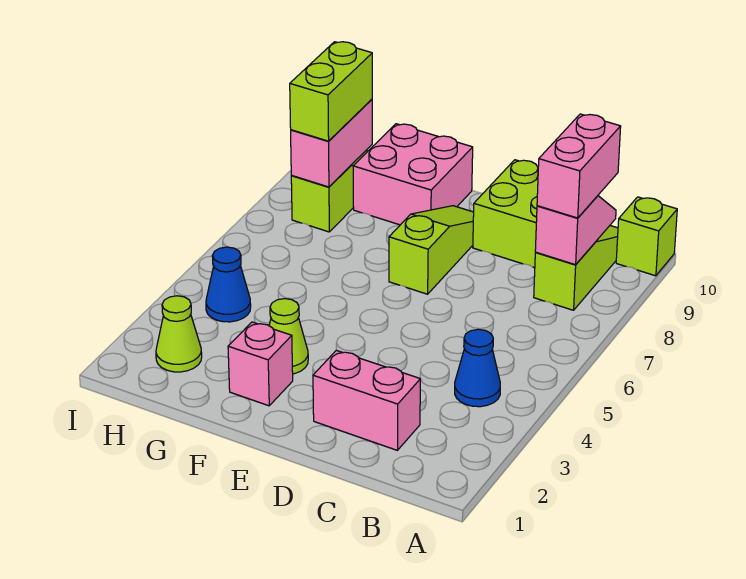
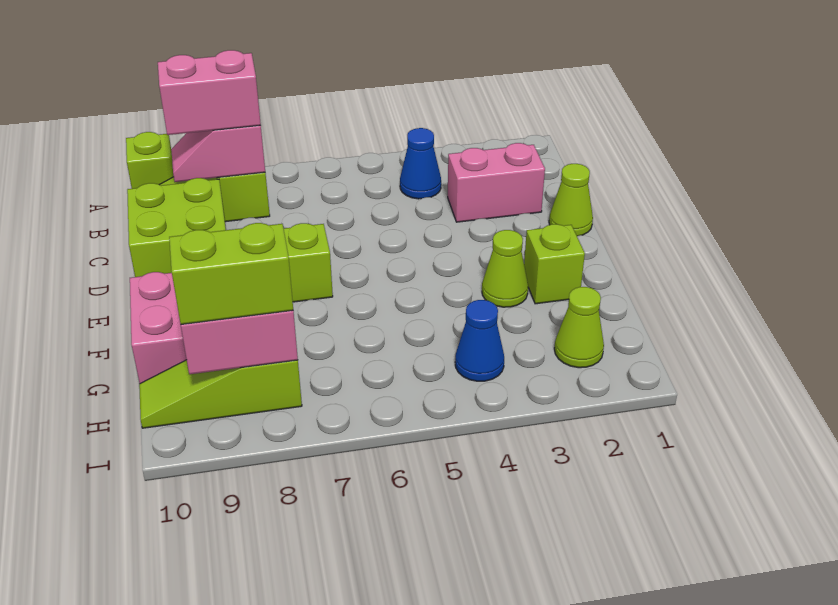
pink 1x2 brick [313,350,420,450] -> pink 1x2 brick turned to [448,143,545,222]
none -> lime 1x1 cone [549,164,593,236]
pink 1x1 brick [228,322,293,406] -> lime 1x1 brick [524,224,585,304]

